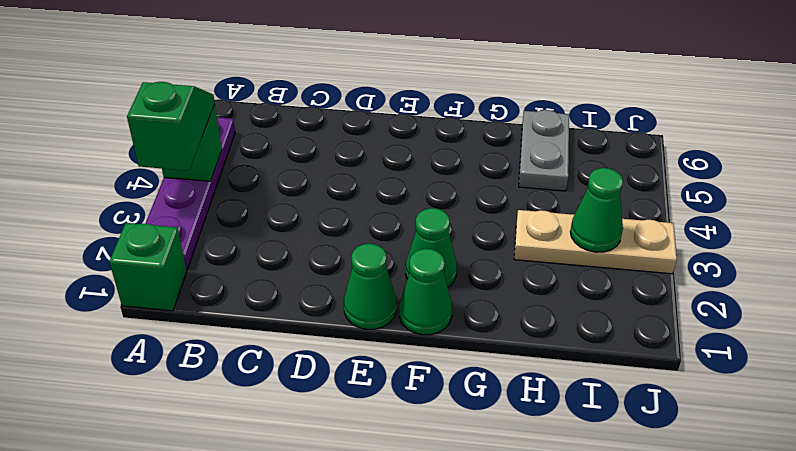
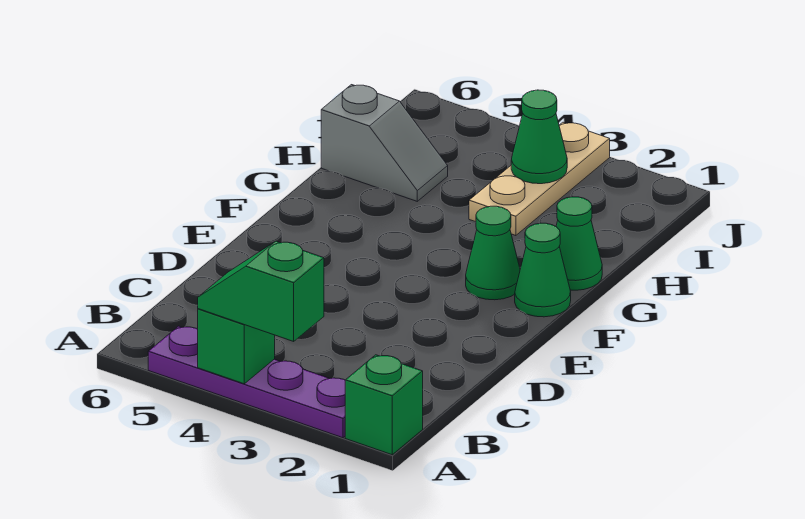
green 1x1 cone [344,244,397,329] -> green 1x1 cone moved to [556,197,602,290]
grey 1x2 plate [519,110,569,191] -> grey 1x2 slope [321,85,448,201]

